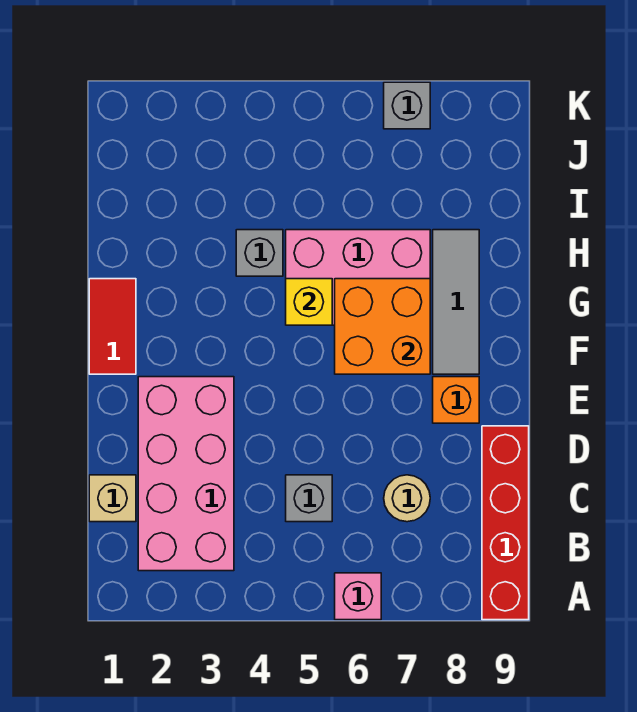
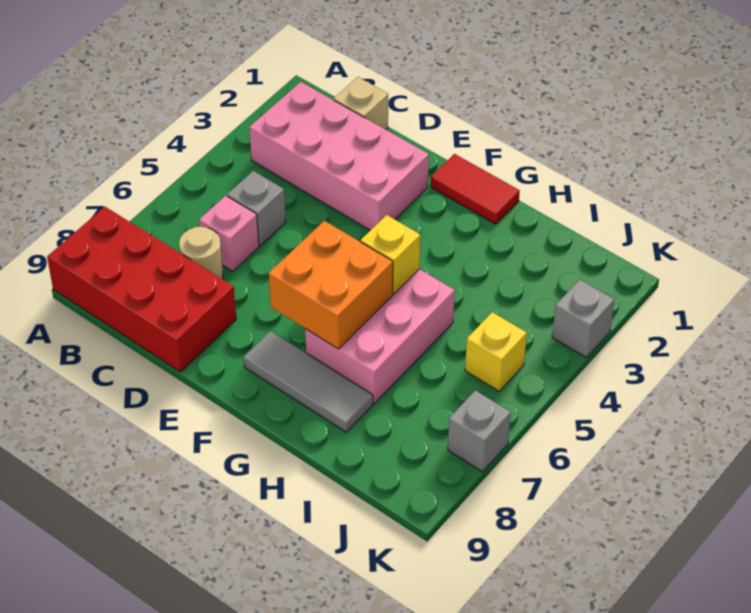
pink 1x1 brick [335,573,381,620] -> pink 1x1 brick moved to [199,196,259,271]
red 1x4 brick [482,426,529,620] -> red 2x4 brick [47,207,236,372]
orange 1x1 brick [433,377,479,423] -> none
grey 1x1 brick [236,230,283,276] -> grey 1x1 brick moved to [552,279,614,358]
none -> yellow 1x1 brick [465,312,527,391]

